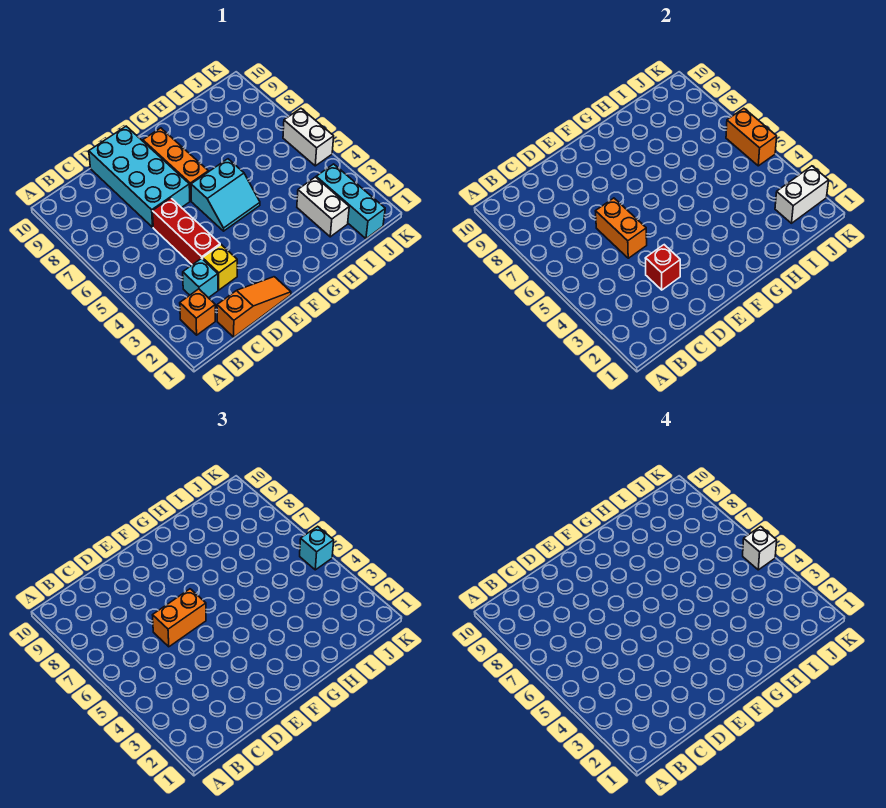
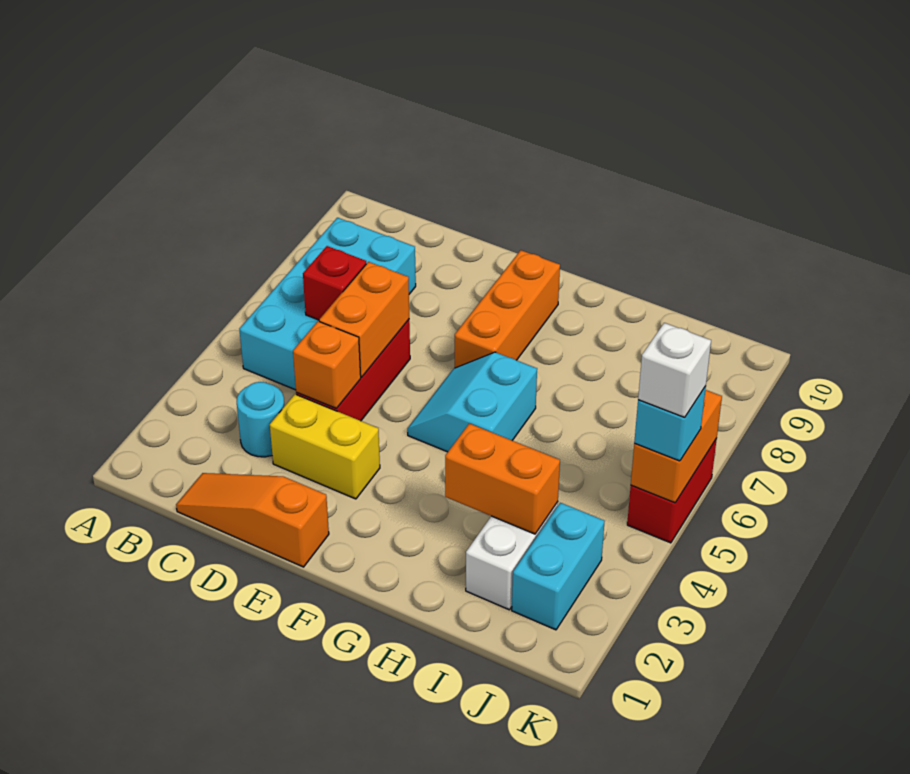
orange 1x1 brick [180,289,215,335] -> orange 1x1 brick moved to [293,321,361,408]
orange 1x3 slope [217,277,291,337] -> orange 1x3 slope turned to [176,473,329,567]
cyan 1x1 brick [183,258,218,298] -> cyan 1x1 round brick [237,382,284,457]
yellow 1x1 brick [202,245,237,290] -> yellow 1x2 brick [270,394,380,499]
red 1x1 brick [645,245,680,290] -> red 1x1 brick moved to [303,246,366,320]
orange 1x2 brick [153,589,206,647] -> orange 1x2 brick moved to [445,423,560,534]
cyan 2x4 brick [89,126,190,227] -> cyan 2x4 brick moved to [239,218,416,390]
cyan 2x2 slope [191,159,260,231] -> cyan 2x2 slope turned to [407,352,537,452]
cyan 1x3 brick [316,164,385,239] -> cyan 1x2 brick [512,503,605,630]
white 1x2 brick [775,166,829,223] -> none
white 1x2 brick [283,108,334,166] -> red 1x2 brick [627,439,717,543]

